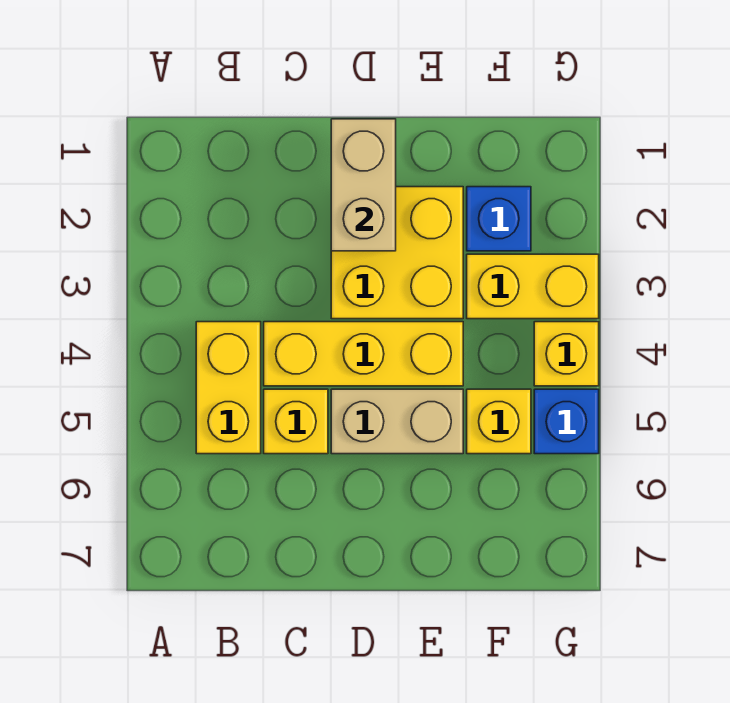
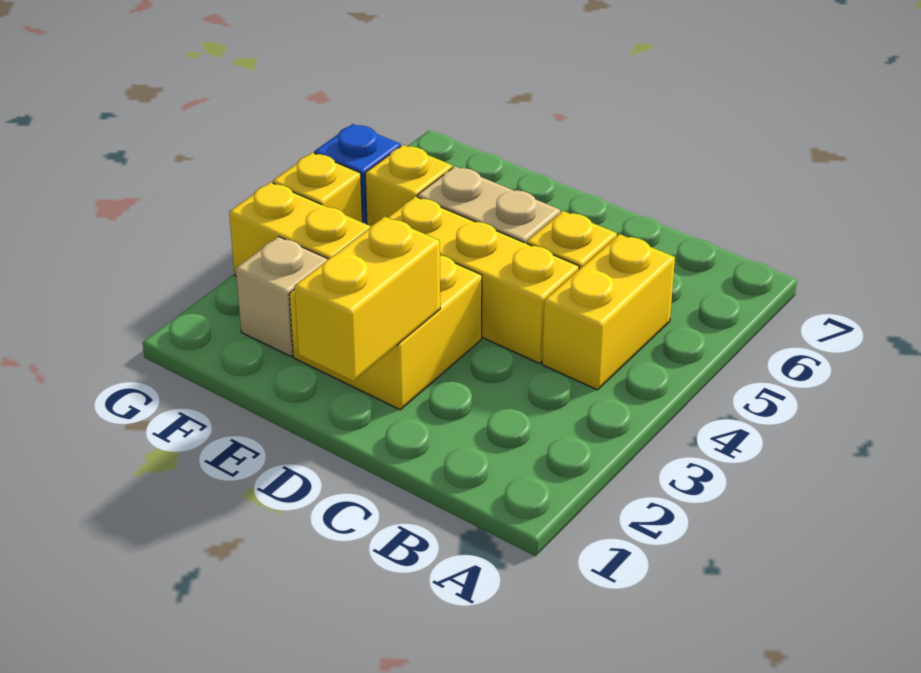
tan 1x2 brick [331,119,396,251] -> yellow 1x2 brick [294,217,440,381]
blue 1x1 brick [467,187,531,251] -> tan 1x1 brick [236,237,328,356]

